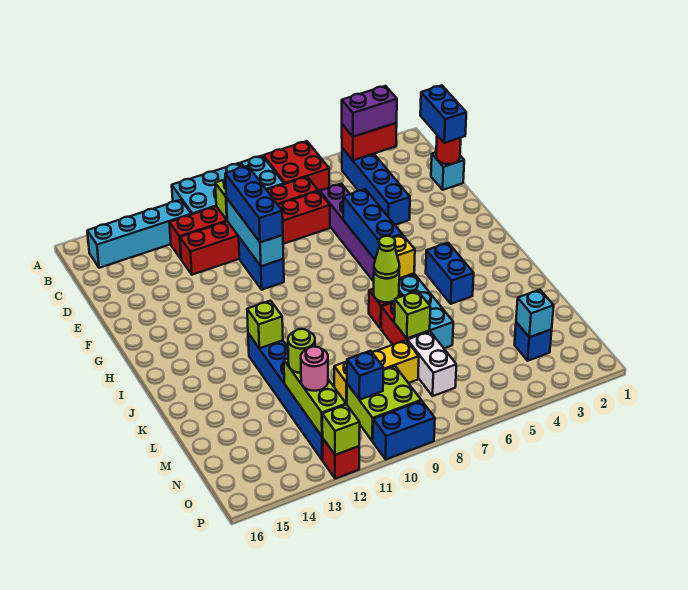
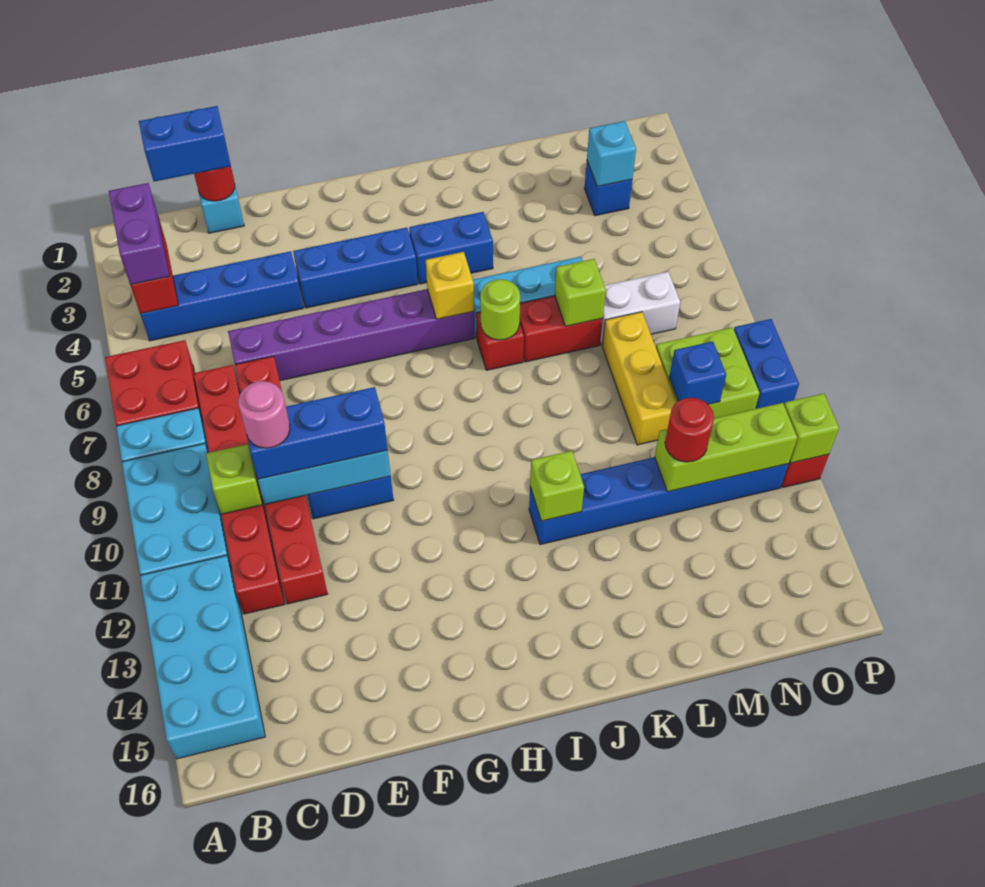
cyan 1x4 brick [87,200,191,268] -> cyan 2x4 brick [140,555,265,759]
blue 1x3 brick [343,189,402,259] -> blue 1x3 brick moved to [293,228,418,308]
lime 1x1 cone [374,236,400,278] -> none
lime 1x1 round brick [288,329,315,373] -> red 1x1 round brick [665,398,714,462]
pink 1x1 round brick [301,347,328,391] -> pink 1x1 round brick moved to [238,381,290,448]

